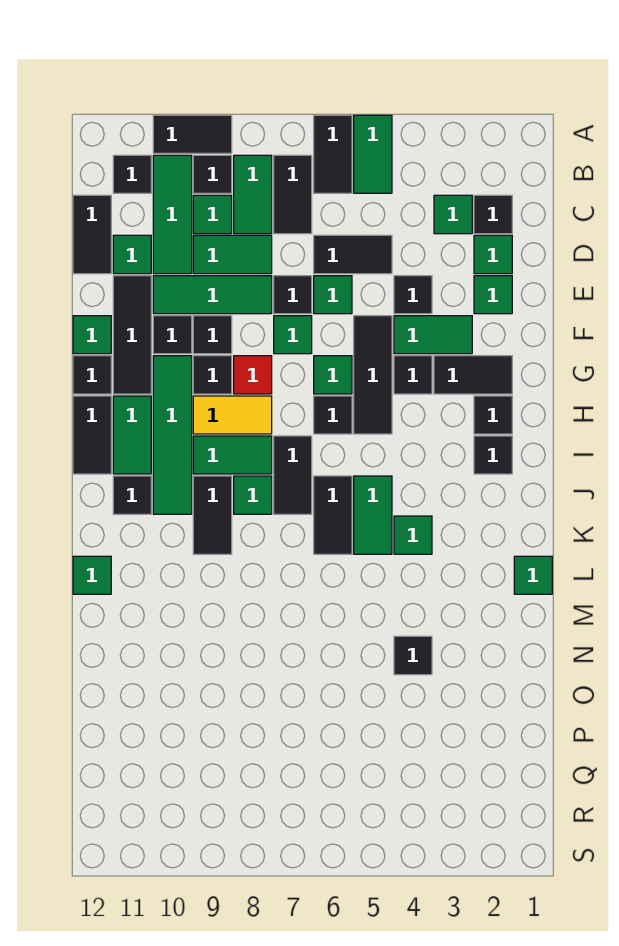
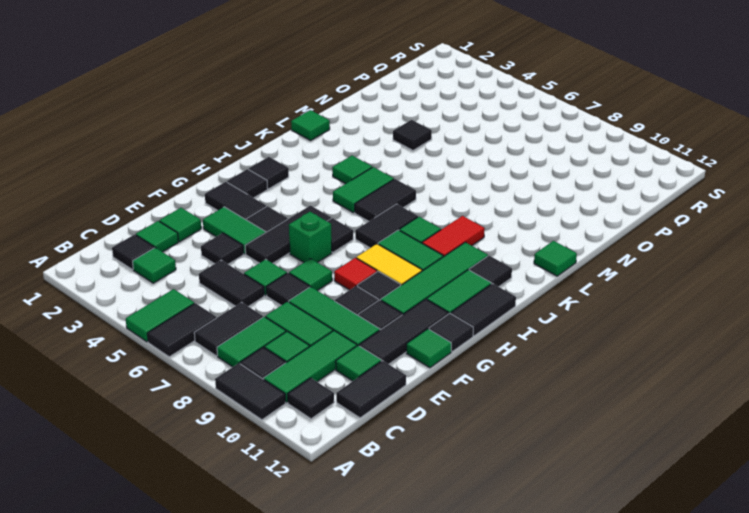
green 1x1 tile [314,356,352,394] -> green 1x1 brick [289,212,332,262]
black 1x2 tile [193,476,232,554] -> red 1x2 tile [422,216,485,257]

